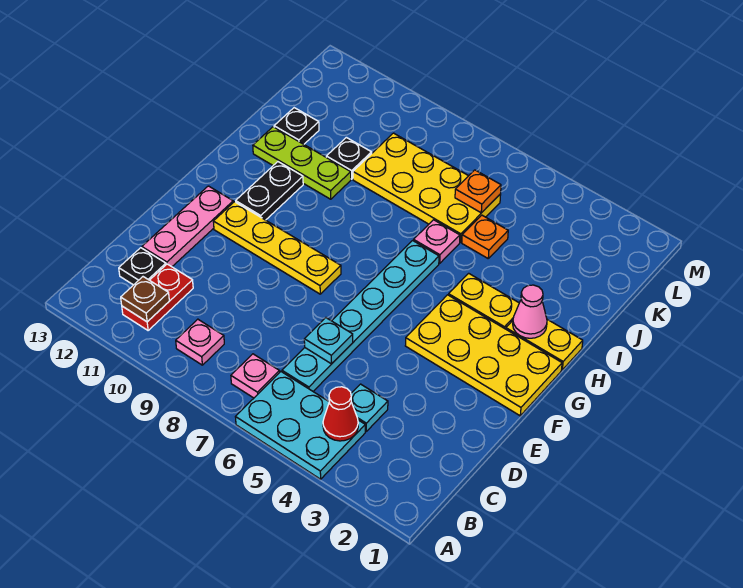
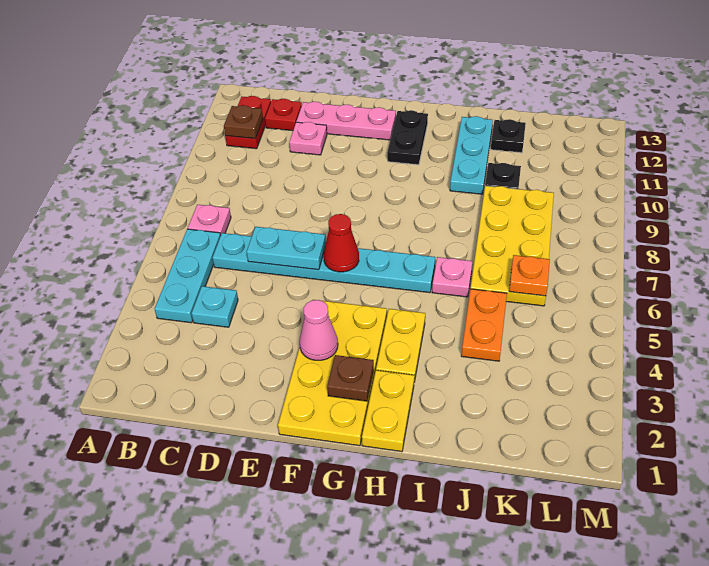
cyan 2x3 plate [236,372,365,479] -> cyan 1x3 plate [155,229,221,323]
red 1x1 cone [323,387,358,441] -> red 1x1 cone moved to [324,214,359,272]
pink 1x1 plate [176,319,224,365] -> pink 1x1 plate moved to [289,122,327,155]
red 1x2 plate [122,264,193,331] -> red 1x2 plate turned to [225,96,271,149]
black 1x1 plate [119,248,166,285] -> red 1x1 plate [265,99,302,131]
cyan 1x1 plate [304,318,353,364] -> cyan 1x2 plate [247,227,326,270]
yellow 1x4 plate [213,202,341,294] -> none
none -> brown 1x1 plate [327,355,374,401]
black 1x2 plate [236,162,303,220] -> black 1x2 plate turned to [387,110,428,165]
pink 1x1 cone [513,285,547,338] -> pink 1x1 cone moved to [300,300,338,360]
lime 1x3 plate [253,127,351,199] -> cyan 1x3 plate [450,116,493,194]
orange 1x1 plate [462,215,508,258] -> orange 1x2 plate [461,289,507,361]

